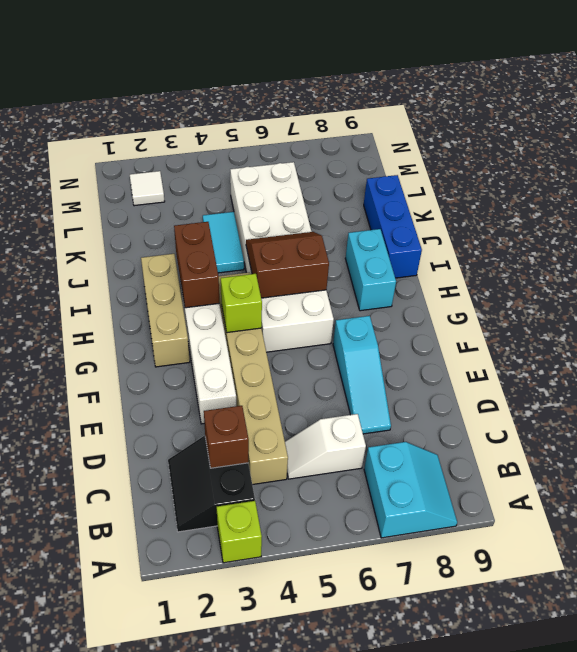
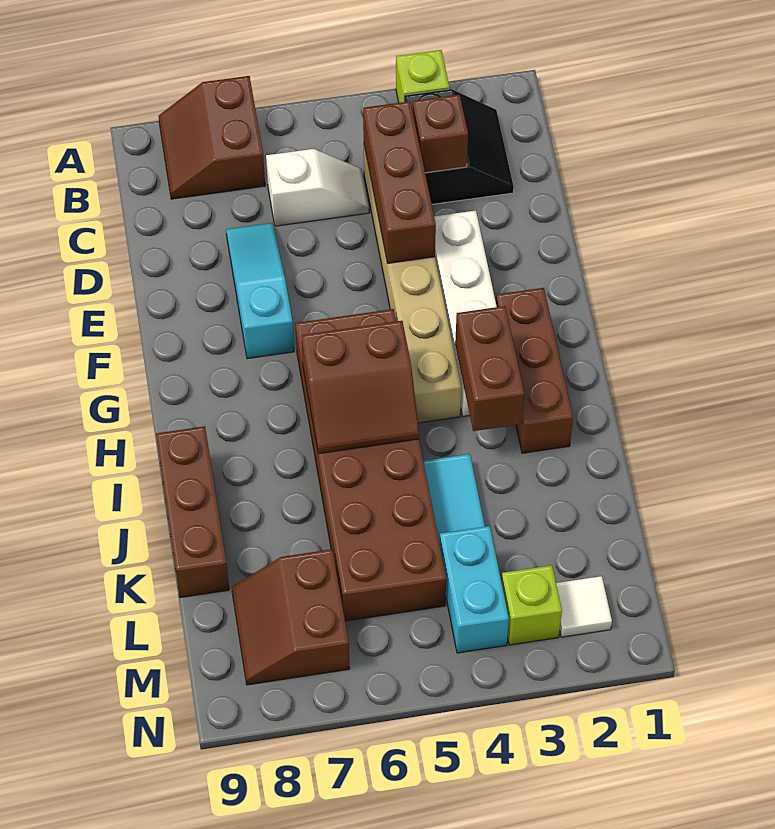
cyan 2x2 slope [364,442,457,538] -> brown 2x2 slope [159,76,265,199]
none -> brown 1x3 brick [363,101,436,264]
tan 1x3 brick [141,254,190,367] -> brown 1x3 brick [496,288,573,453]
lime 1x1 brick [221,274,262,333] -> lime 1x1 brick moved to [501,565,562,645]
white 2x6 brick [230,162,334,352] -> brown 2x6 brick [295,309,446,621]
cyan 1x2 brick [345,229,396,311] -> cyan 1x2 brick moved to [440,526,509,653]
blue 1x3 brick [364,175,422,278] -> brown 1x3 brick [156,426,229,598]
none -> brown 2x2 slope [232,549,350,685]

